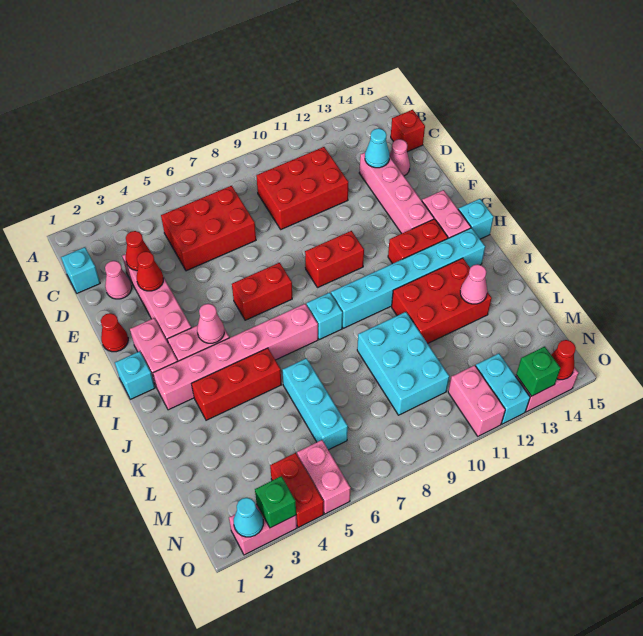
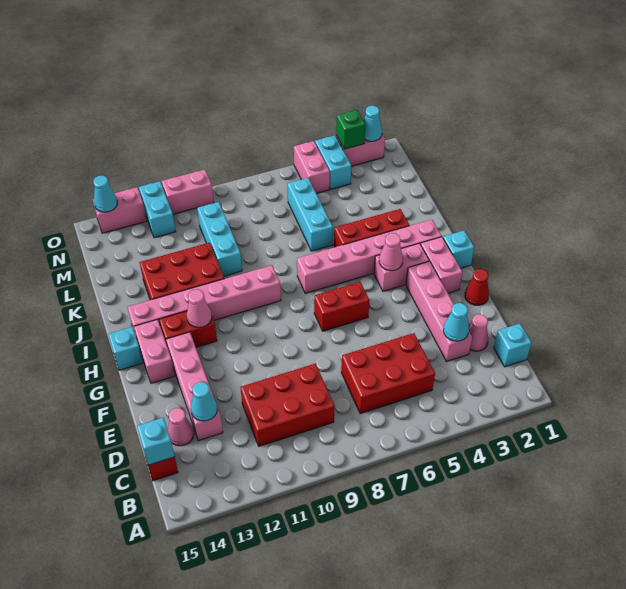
red 1x1 cone [126,231,150,271] -> cyan 1x1 cone [443,303,469,341]
red 1x1 cone [137,251,164,291] -> none
red 1x2 brick [305,231,364,288] -> none
cyan 1x1 brick [307,292,343,340] -> cyan 1x1 brick moved to [137,418,175,465]
cyan 1x6 brick [331,228,485,328] -> pink 1x6 brick [128,265,281,336]
cyan 2x3 brick [357,312,449,415] -> cyan 1x3 brick [197,202,242,276]
pink 1x1 cone [460,264,487,304] -> pink 1x1 cone moved to [187,289,212,328]
red 1x2 brick [270,453,324,527] -> cyan 1x2 brick [315,135,351,189]
pink 1x2 brick [448,365,505,436] -> pink 1x2 brick turned to [162,170,214,214]
green 1x1 brick [516,346,560,396] -> none
red 1x1 cone [551,340,576,380] -> cyan 1x1 cone [93,175,117,212]

